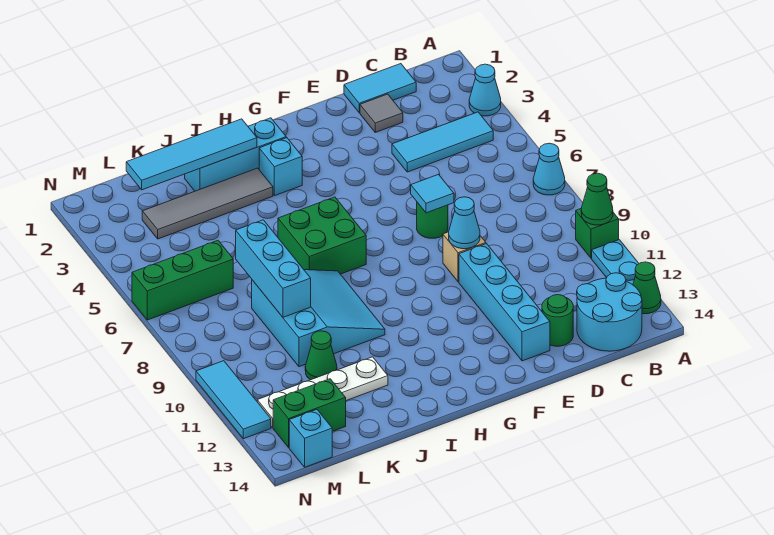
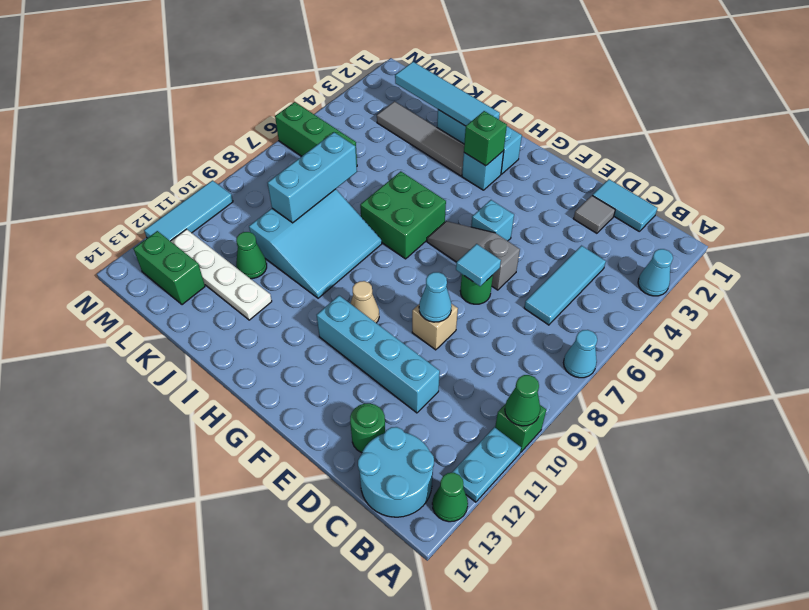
cyan 1x3 tile [392,112,493,172] -> cyan 1x3 tile turned to [524,246,606,325]
none -> grey 1x3 slope [427,221,520,290]
cyan 1x4 brick [459,244,550,361] -> cyan 1x4 brick turned to [317,296,440,413]
none -> tan 1x1 cone [351,281,379,323]
none -> green 1x1 brick [464,111,507,166]
cyan 1x1 brick [289,410,332,467] -> cyan 1x1 brick moved to [471,200,514,241]

